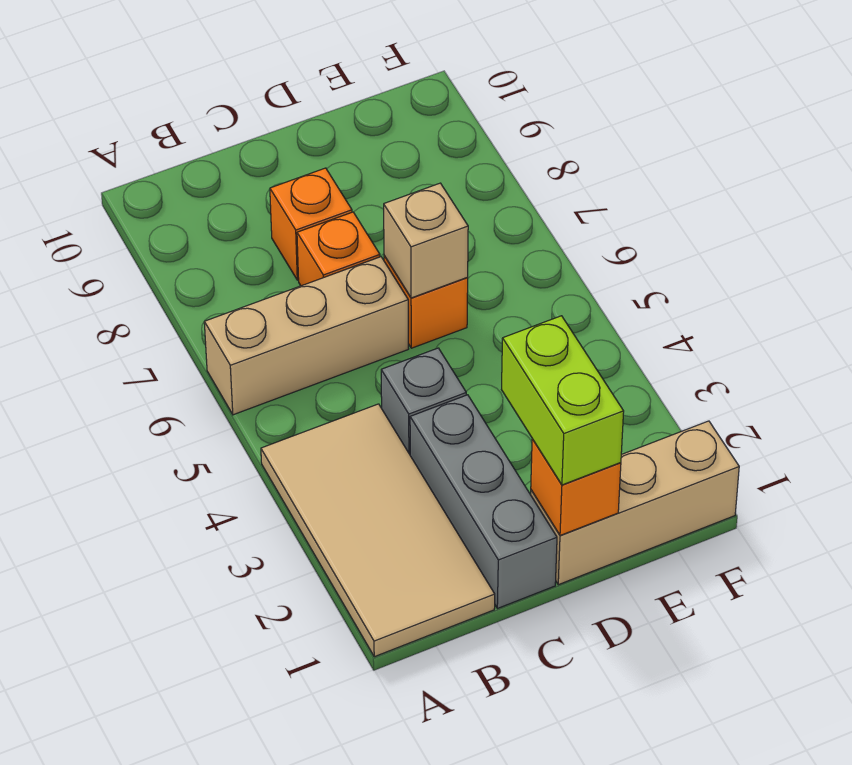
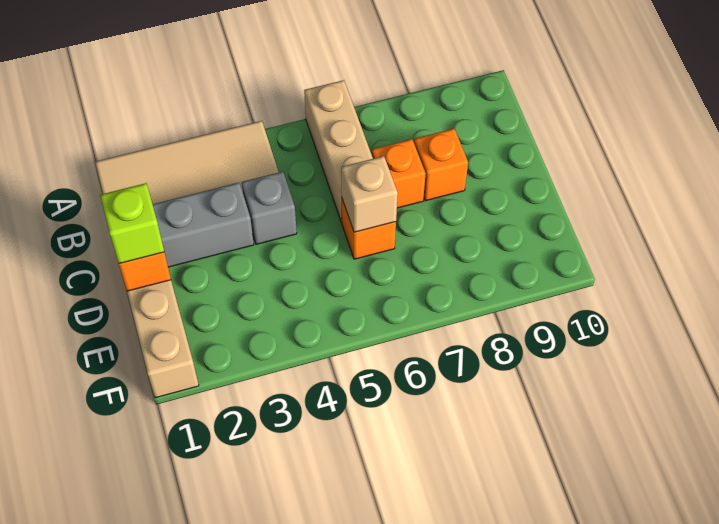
lime 1x2 brick [502,316,624,485] -> lime 1x1 brick [100,183,164,264]

